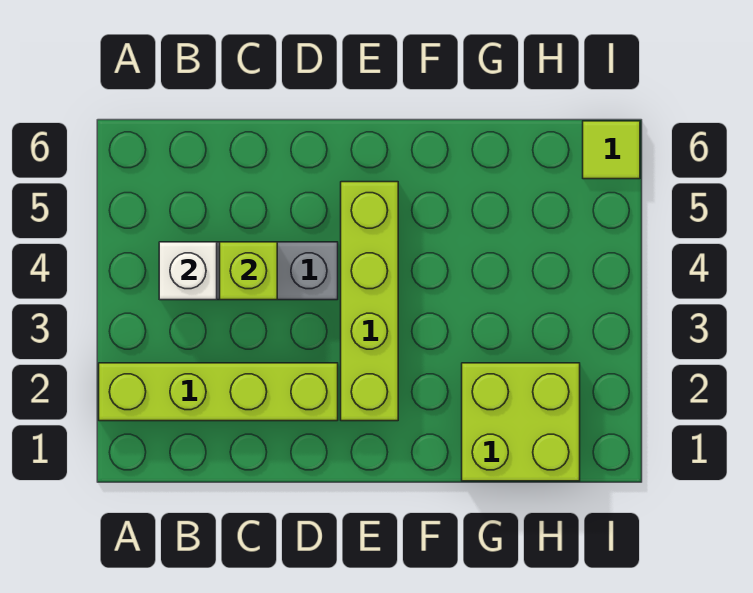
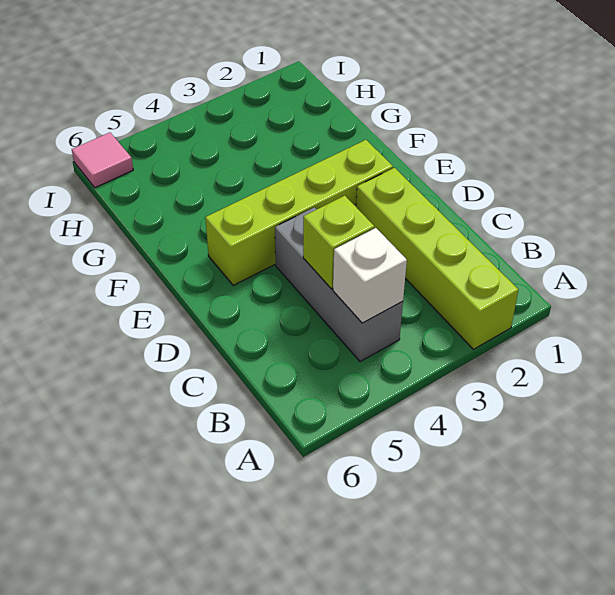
lime 2x2 brick [462,363,580,481] -> none
lime 1x1 tile [583,121,640,179] -> pink 1x1 tile [72,133,133,188]

